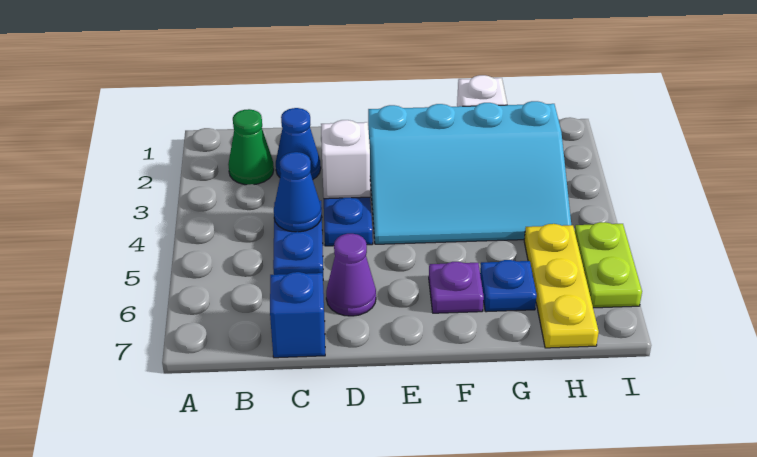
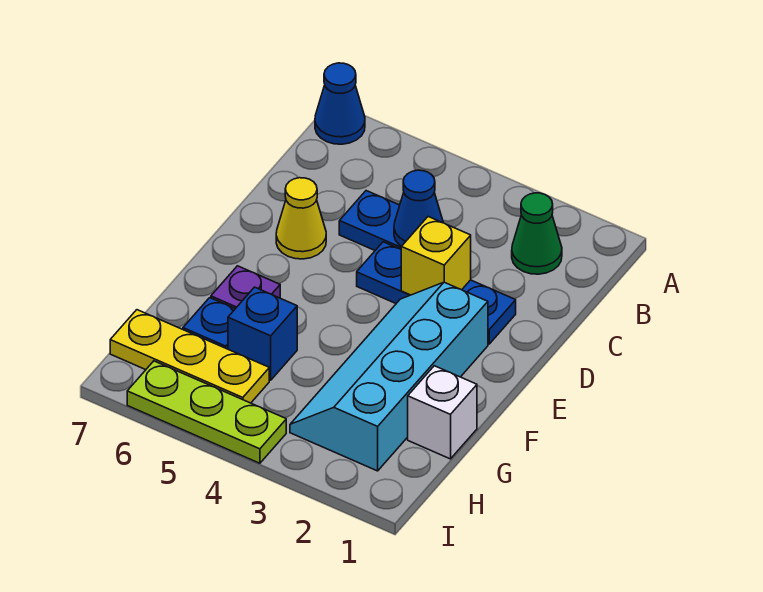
blue 1x1 cone [276,108,321,179] -> blue 1x1 cone moved to [315,63,365,144]
blue 1x1 brick [270,272,325,358] -> blue 1x1 brick moved to [228,287,297,380]
white 1x1 brick [321,120,370,199] -> yellow 1x1 brick [401,217,471,295]
purple 1x1 cone [326,234,376,316] -> yellow 1x1 cone [276,178,326,259]
cyan 3x4 slope [368,101,571,244] -> cyan 2x4 slope [290,282,488,471]
lime 1x2 plate [575,222,642,308] -> lime 1x3 plate [127,361,286,463]

